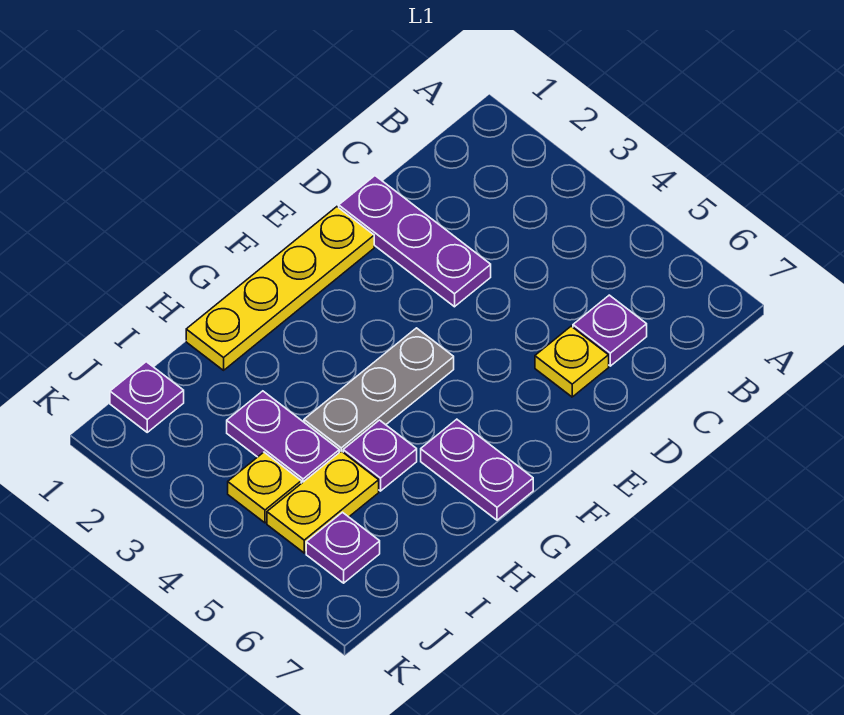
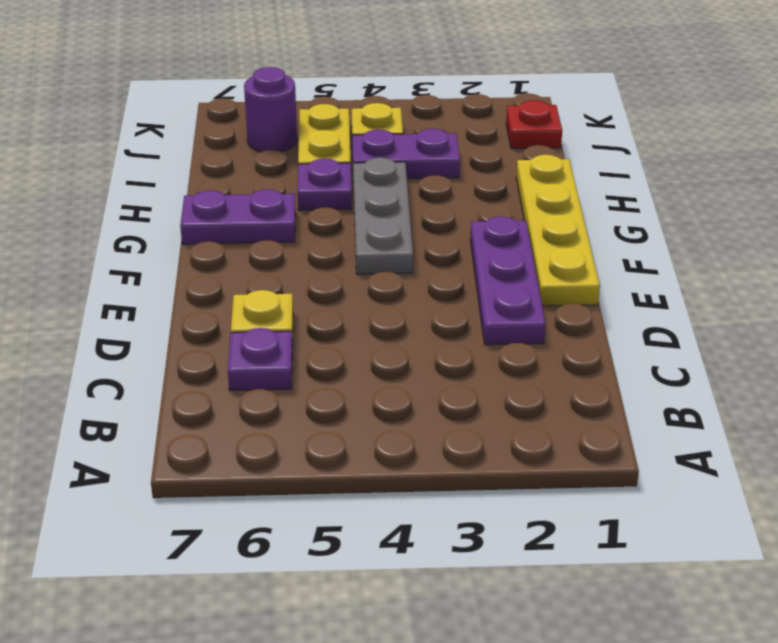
purple 1x3 plate [339,176,491,307] -> purple 1x3 plate turned to [470,216,546,345]
purple 1x1 plate [110,362,184,432] -> red 1x1 plate [506,100,562,149]
purple 1x1 plate [306,512,380,583] -> purple 1x1 round brick [244,67,297,152]

